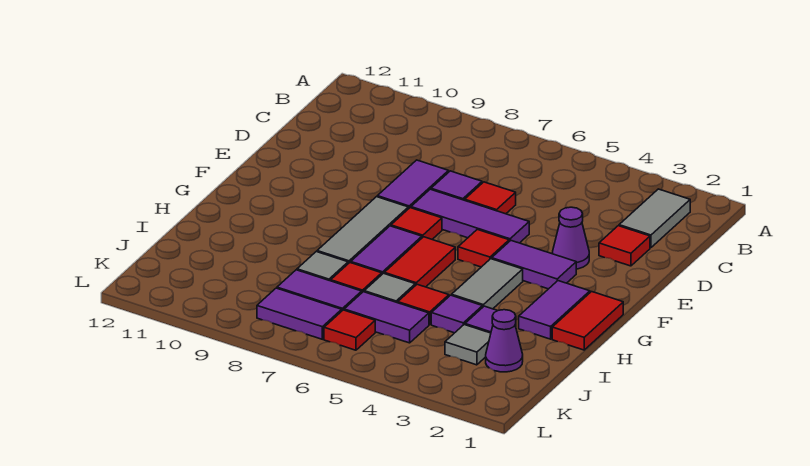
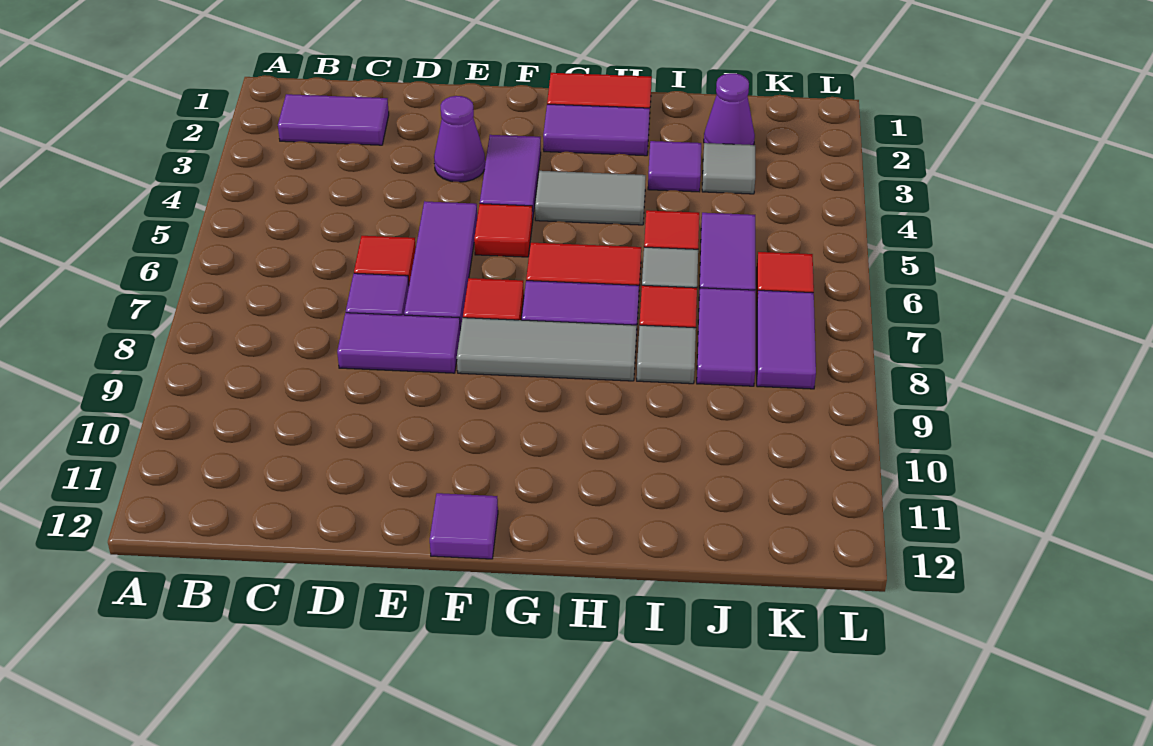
grey 1x2 tile [619,189,690,248] -> purple 1x2 tile [278,94,389,145]
red 1x1 tile [599,226,650,266] -> none
purple 1x1 tile [431,295,483,333] -> purple 1x1 tile moved to [430,493,498,559]

